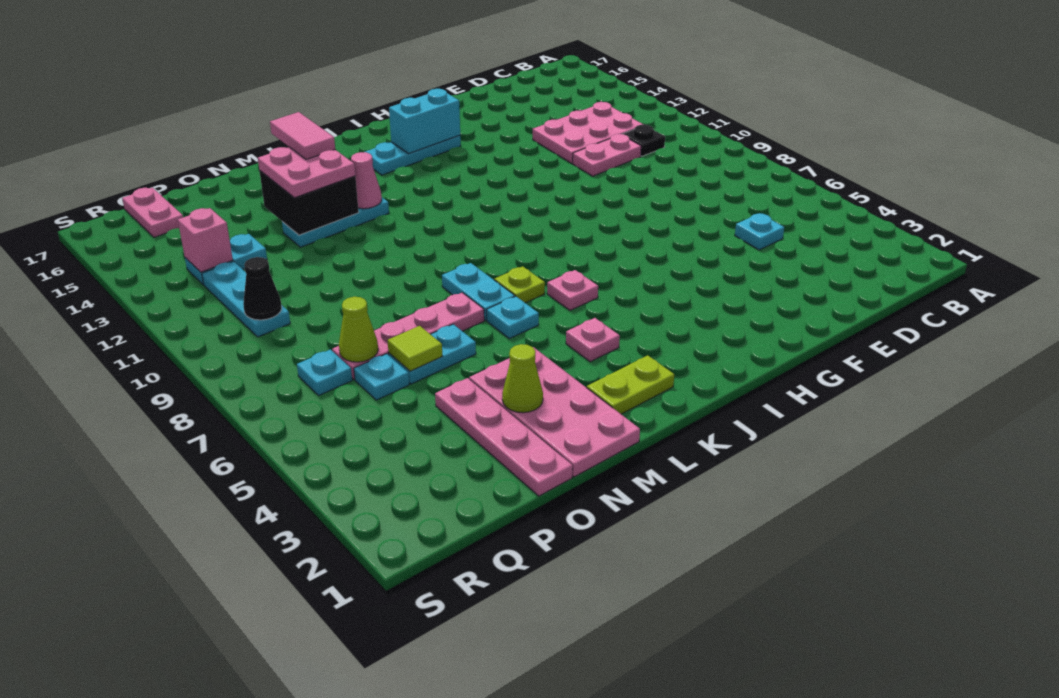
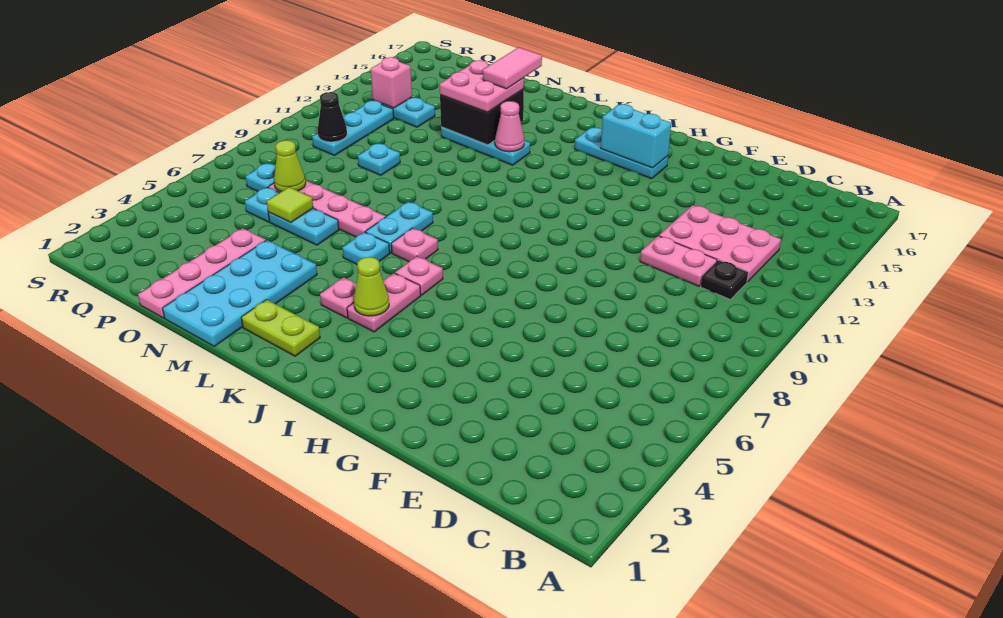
cyan 1x1 plate [735,213,784,250] -> cyan 1x1 plate moved to [358,143,400,175]
lime 1x1 plate [494,266,545,303] -> pink 1x1 plate [391,228,438,262]
pink 2x4 plate [469,347,640,477] -> cyan 2x4 plate [163,240,317,346]
lime 1x1 cone [502,344,543,413] -> lime 1x1 cone moved to [354,257,389,316]
pink 1x2 plate [122,188,183,237] -> pink 1x2 plate moved to [347,273,421,332]

